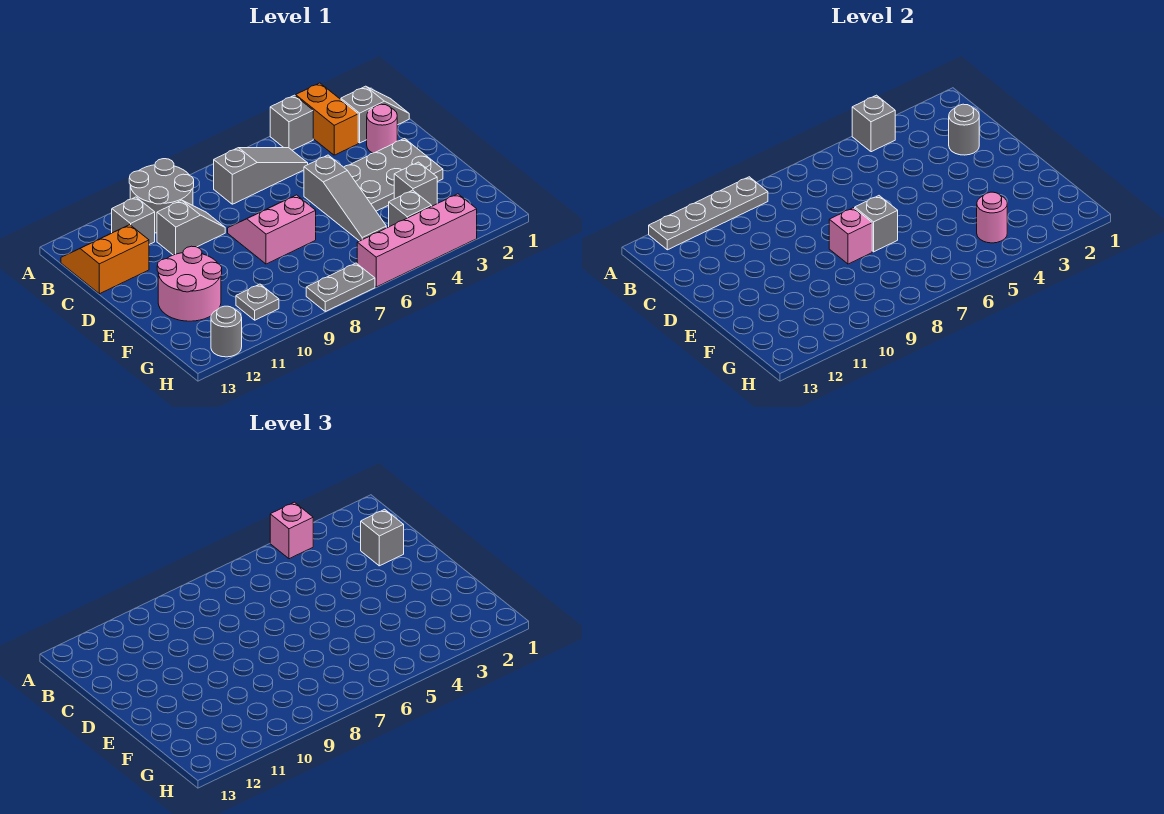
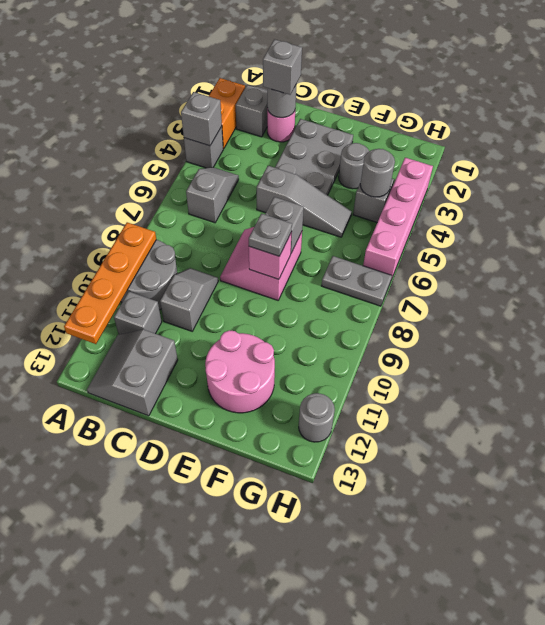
orange 1x2 brick [296,83,358,155] -> orange 1x2 brick turned to [209,78,245,149]
pink 1x1 brick [270,502,313,559] -> none
grey 1x4 plate [649,177,768,250] -> orange 1x4 plate [64,222,156,344]
grey 1x3 slope [214,148,308,204] -> grey 1x2 slope [186,167,239,223]
orange 2x2 slope [61,225,149,294] -> grey 2x2 slope [87,329,178,416]
grey 1x1 brick [394,162,437,206] -> grey 1x1 round brick [339,143,369,189]
pink 1x1 round brick [977,192,1007,243] -> grey 1x1 round brick [360,149,395,197]
grey 1x1 plate [236,284,279,320] -> grey 1x1 plate moved to [249,214,292,256]
grey 1x2 plate [306,263,375,311] -> grey 1x2 plate turned to [322,256,392,306]

